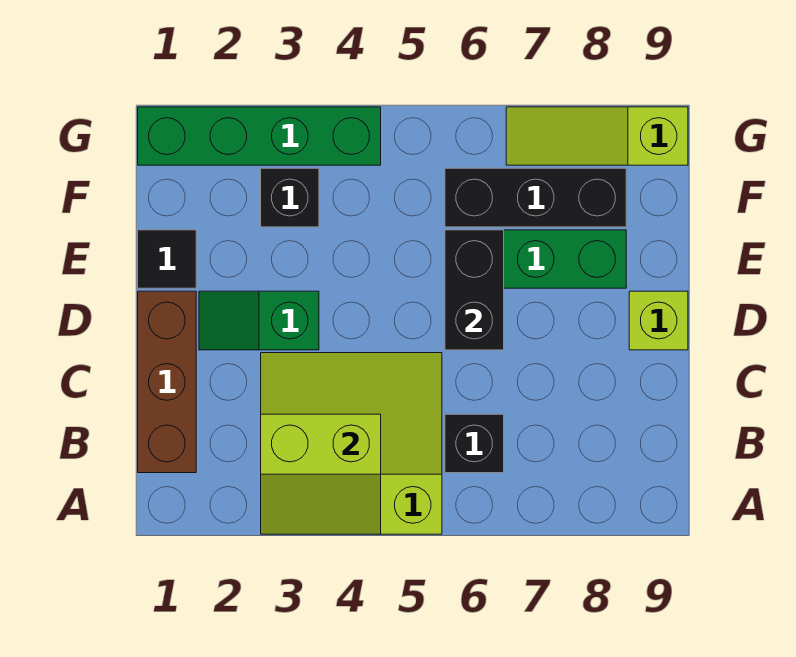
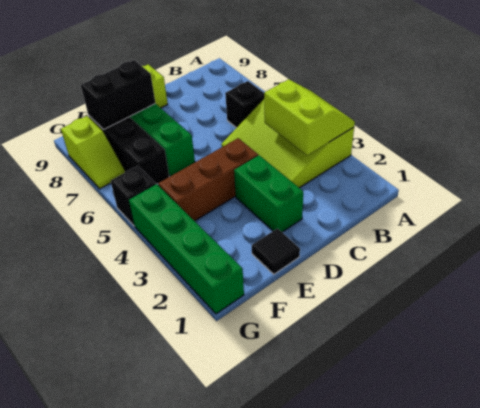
brown 1x3 brick [138,291,196,473] -> brown 1x3 brick moved to [158,138,258,221]
green 1x2 slope [199,291,319,350] -> green 1x2 brick [234,155,303,232]
black 1x2 brick [445,230,504,350] -> black 1x2 brick moved to [81,60,155,130]
black 1x1 brick [261,168,319,227] -> black 1x1 brick moved to [111,166,156,226]
lime 1x3 slope [506,107,688,165] -> lime 1x2 slope [61,116,125,189]

